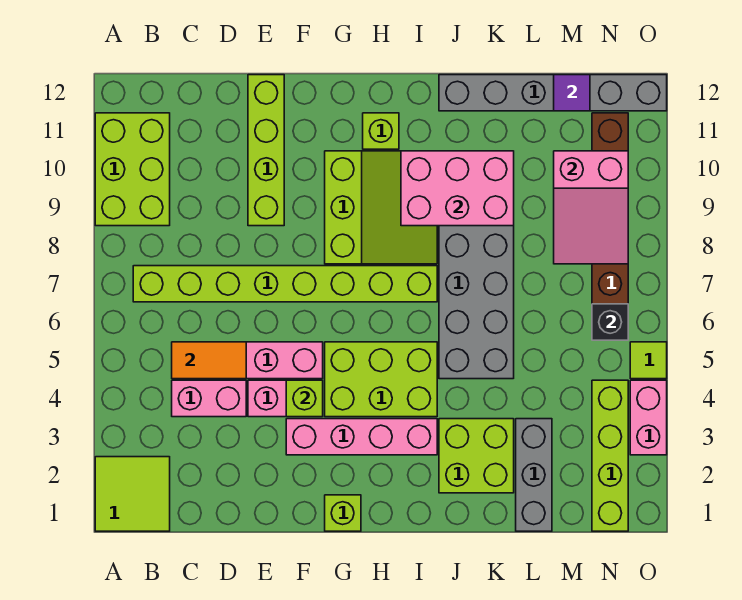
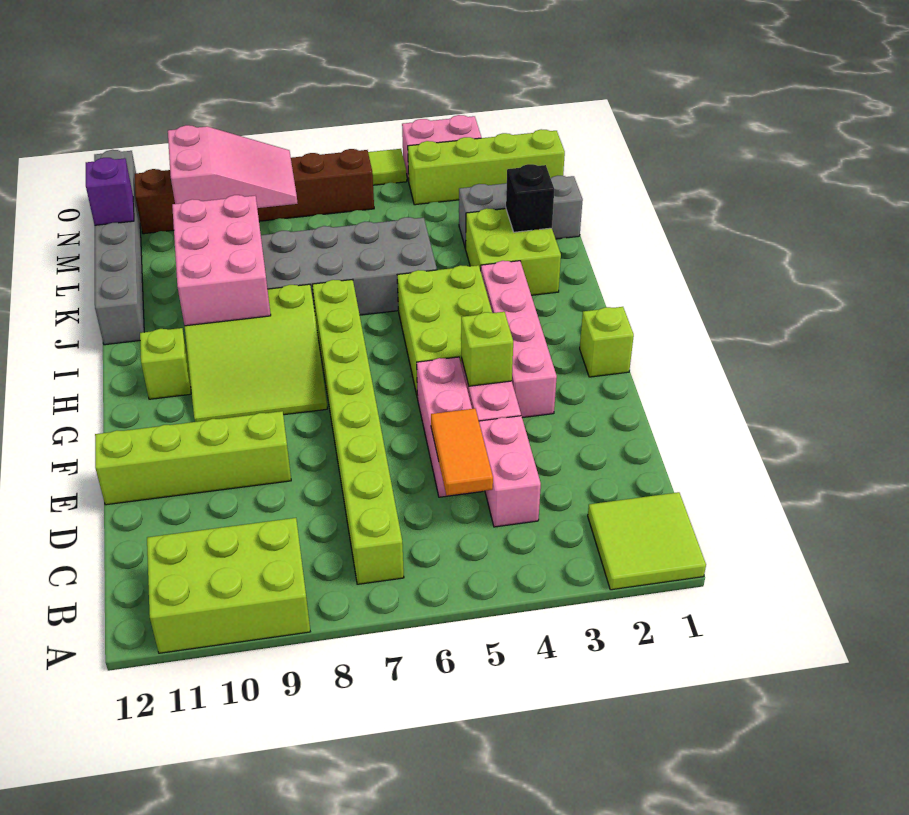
lime 3x3 slope [325,151,437,264] -> lime 3x3 slope turned to [185,284,327,422]
purple 1x1 tile [554,75,590,111] -> purple 1x1 brick [86,158,134,225]
black 1x1 brick [592,304,628,340] -> black 1x1 brick moved to [506,164,554,232]

